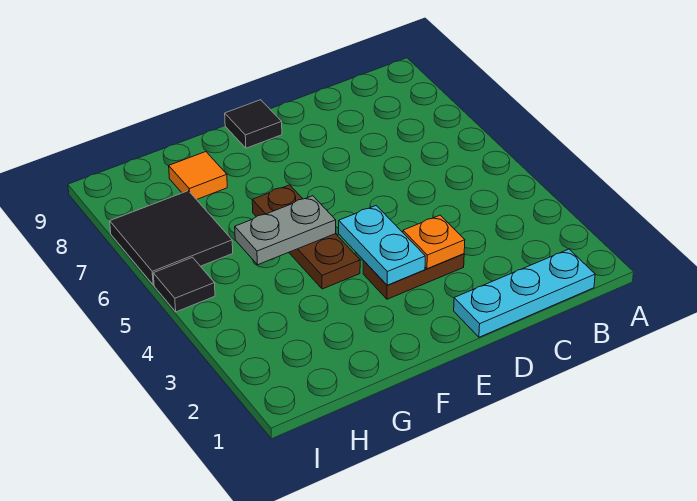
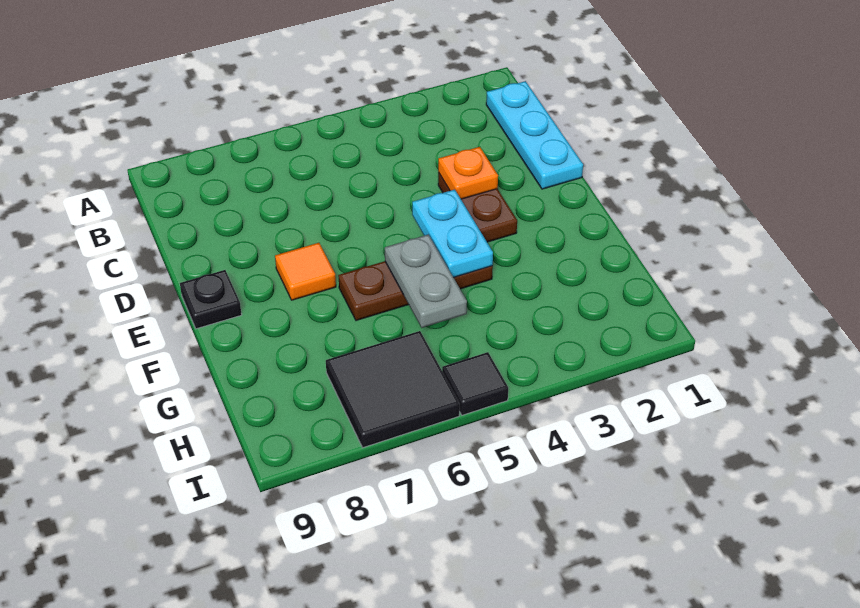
cyan 1x2 plate [339,206,425,285] -> cyan 1x2 plate turned to [412,190,493,277]
black 1x1 tile [225,100,282,148] -> black 1x1 plate [180,270,242,329]
orange 1x1 tile [169,152,227,200] -> orange 1x1 tile moved to [275,243,336,300]

